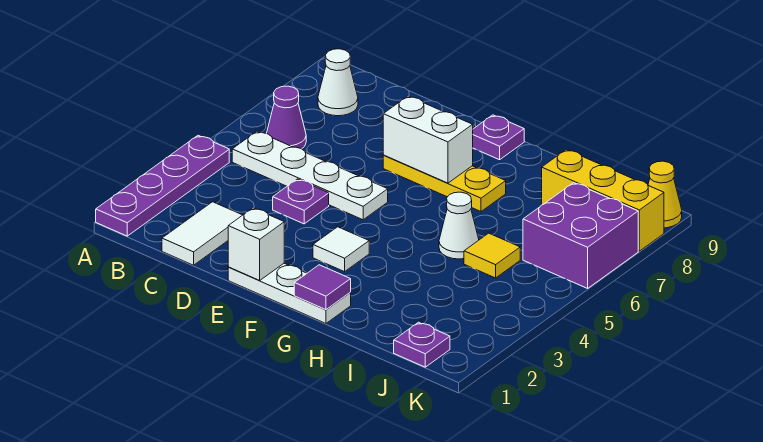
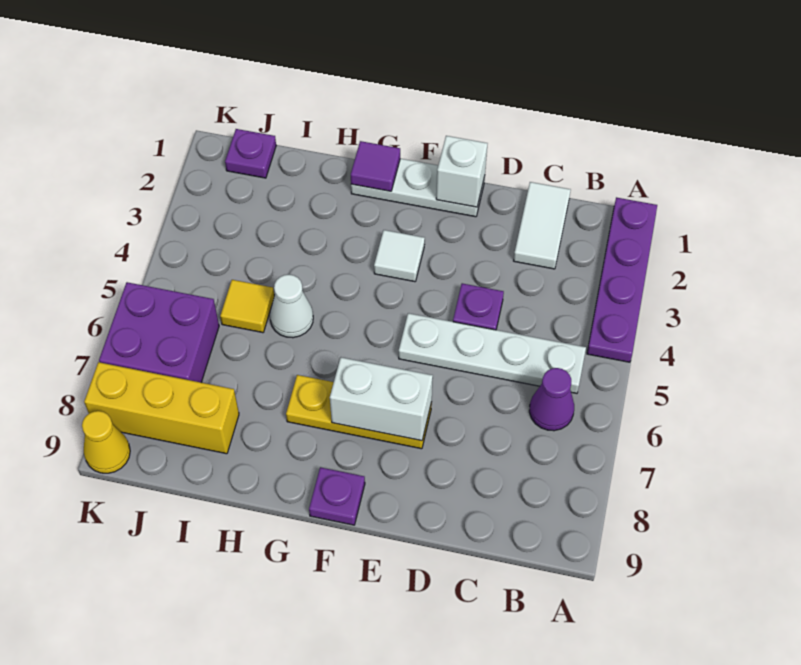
white 1x1 cone [318,49,358,116] -> none

